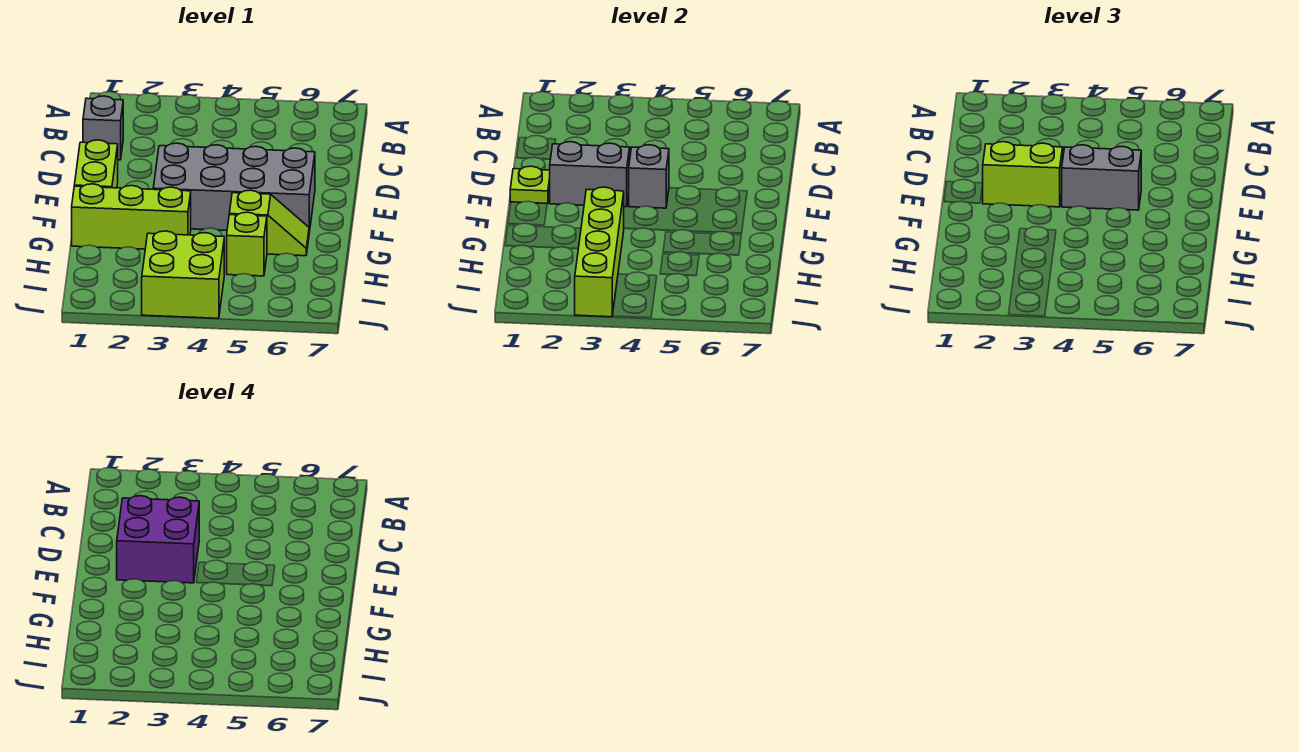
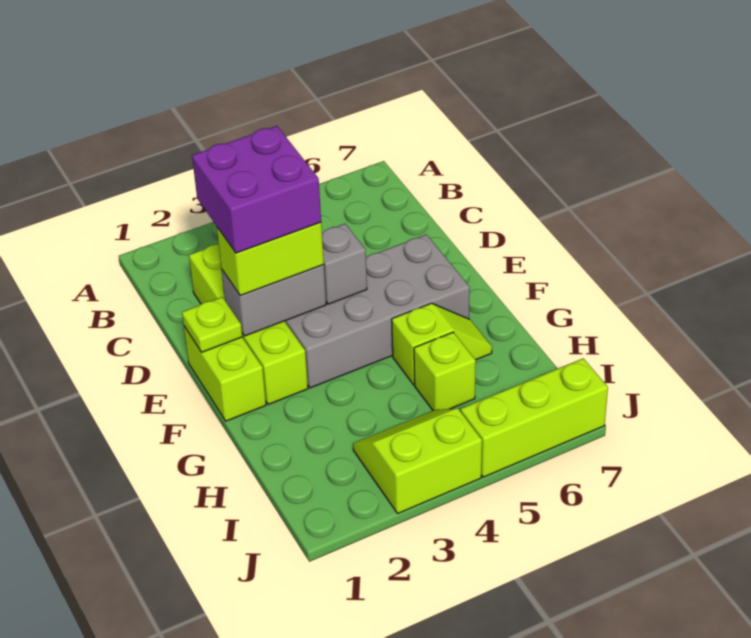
grey 1x1 brick [83,96,123,160] -> none
grey 1x2 brick [1062,145,1141,210] -> none
lime 1x3 brick [72,184,191,249] -> lime 1x3 brick moved to [461,358,608,477]
lime 1x4 brick [575,187,624,317] -> lime 1x4 brick moved to [189,244,308,405]
lime 2x2 brick [142,231,224,318] -> lime 2x2 slope [353,409,482,513]

